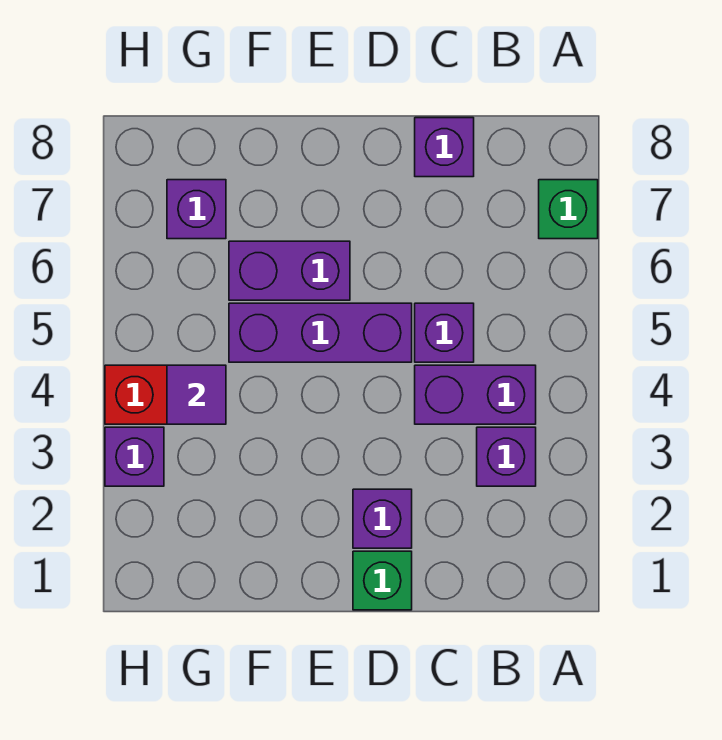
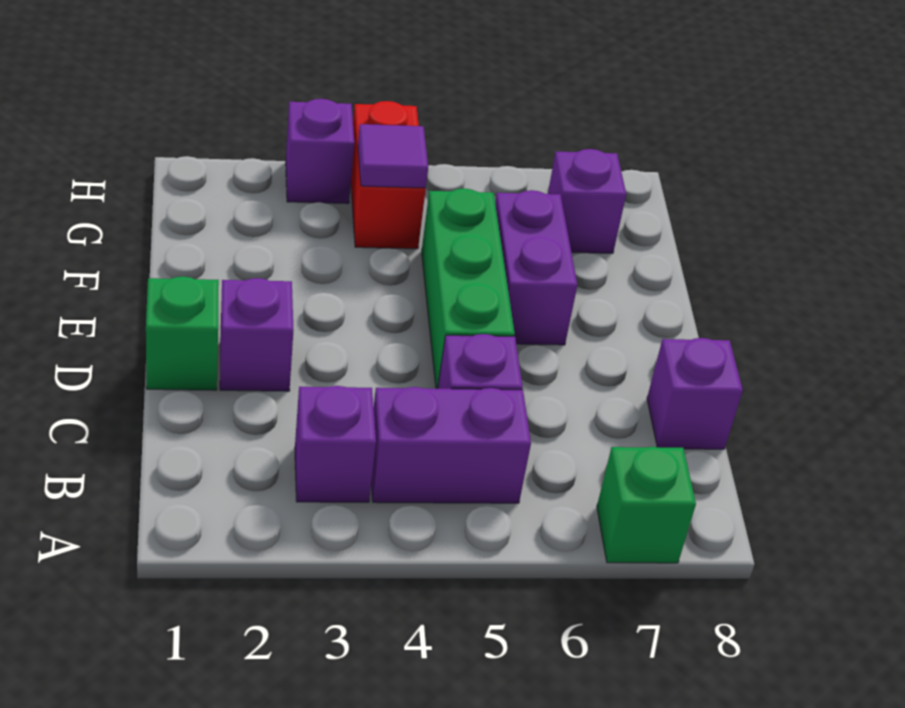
purple 1x2 brick [415,365,536,424] -> purple 1x2 brick turned to [371,387,531,503]
purple 1x3 brick [229,303,412,362] -> green 1x3 brick [422,188,515,389]

